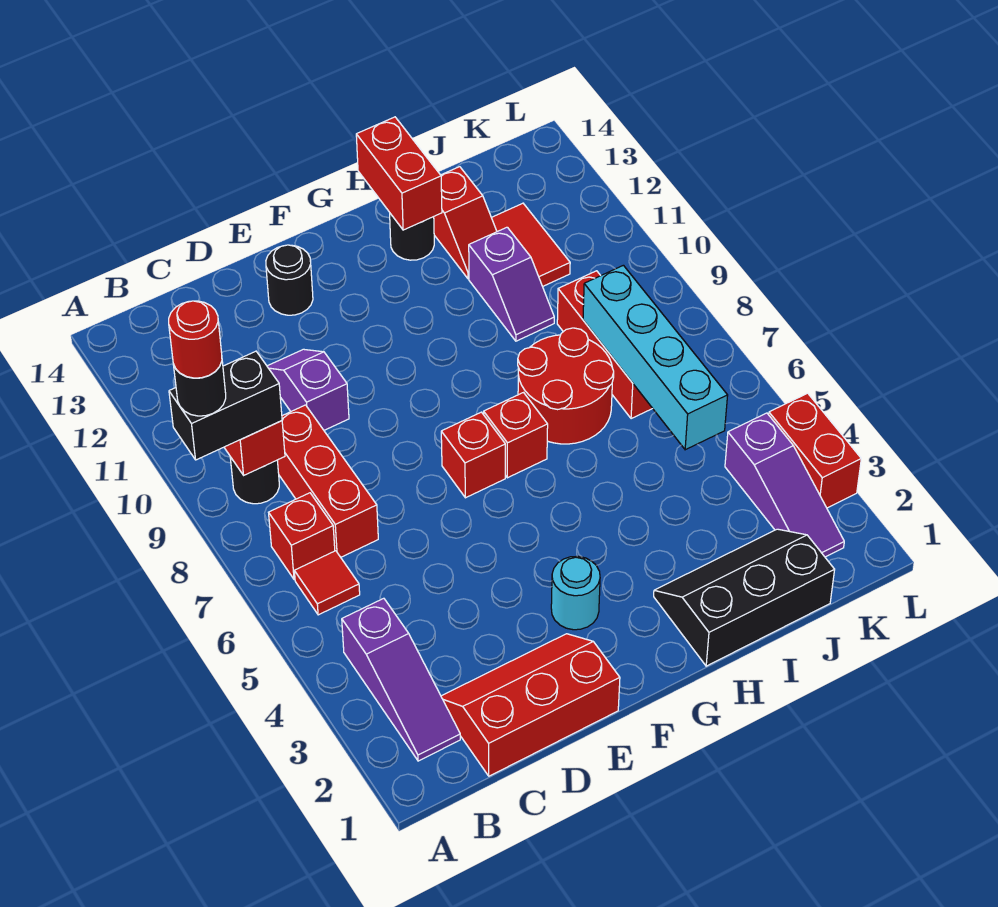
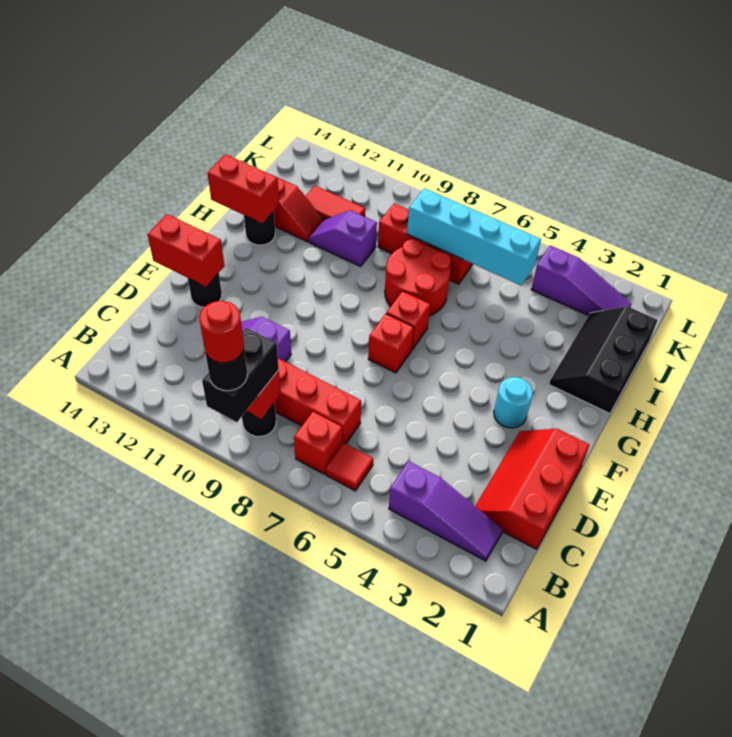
purple 1x2 slope [469,227,554,341] -> purple 1x2 slope turned to [309,210,377,266]
red 1x2 brick [769,393,861,508] -> red 1x2 brick moved to [148,214,224,287]

